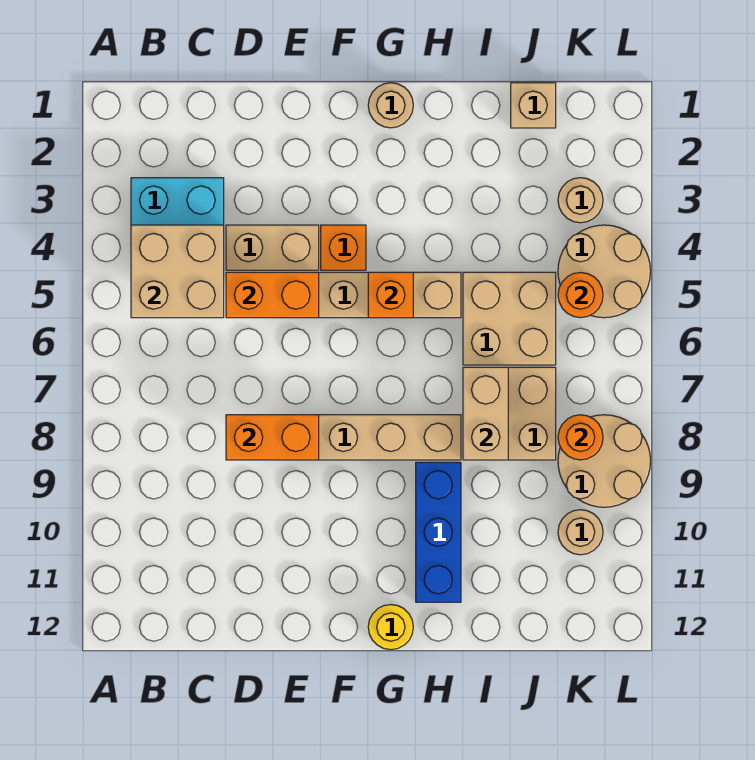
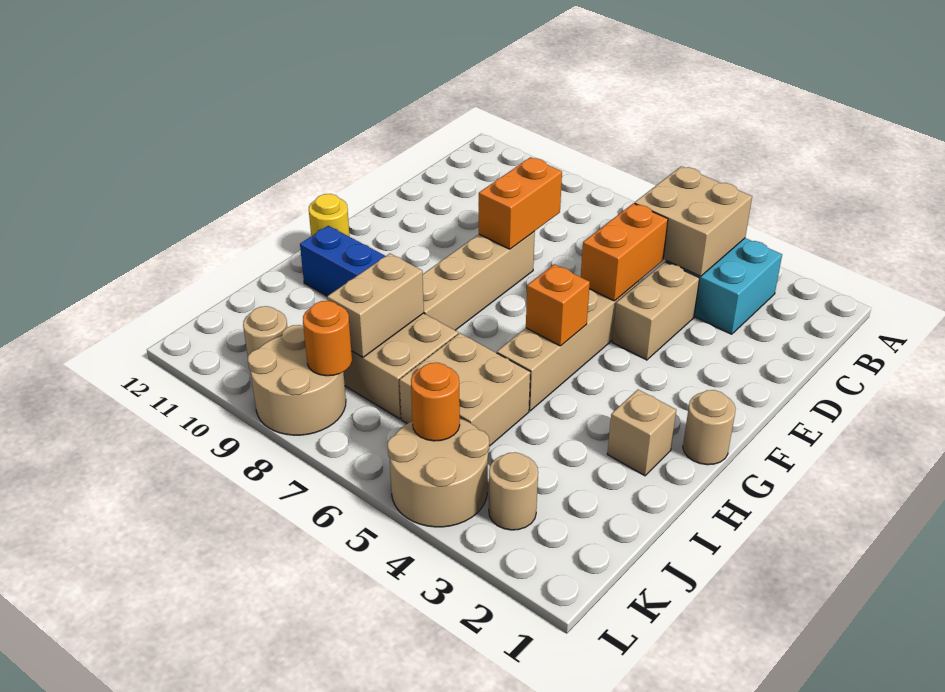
orange 1x1 brick [321,225,366,270] -> none
tan 1x2 brick [463,367,508,460] -> tan 1x2 brick turned to [327,254,424,357]
tan 1x1 brick [511,83,556,128] -> tan 1x1 brick moved to [607,390,676,476]

